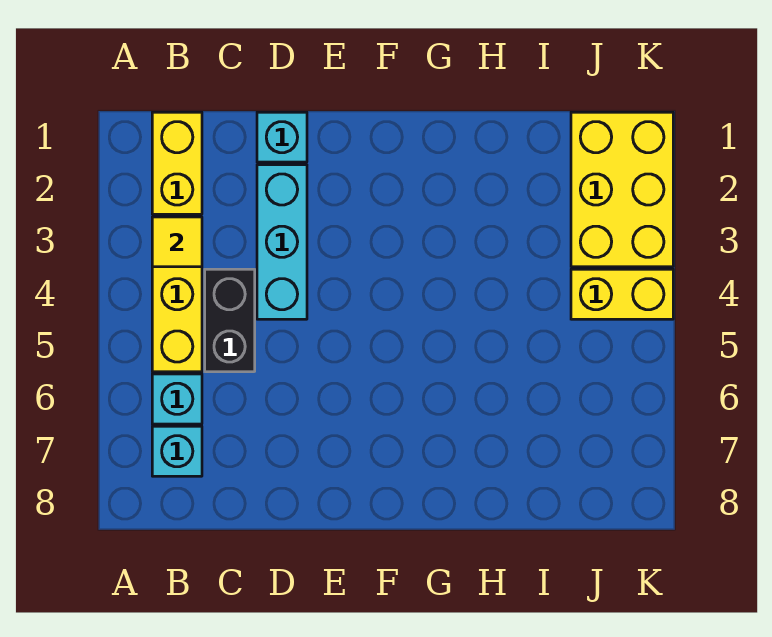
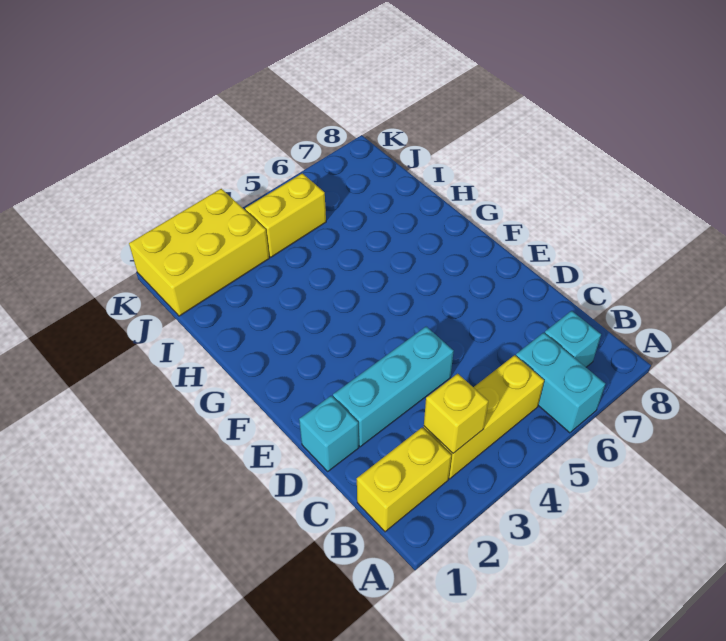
yellow 1x1 tile [152,217,202,267] -> yellow 1x1 brick [424,374,488,453]
cyan 1x1 brick [152,374,202,424] -> cyan 1x2 brick [516,333,605,433]
black 1x2 brick [205,269,255,372] -> none
yellow 1x2 brick [571,269,673,319] -> yellow 1x2 brick turned to [245,173,326,257]

